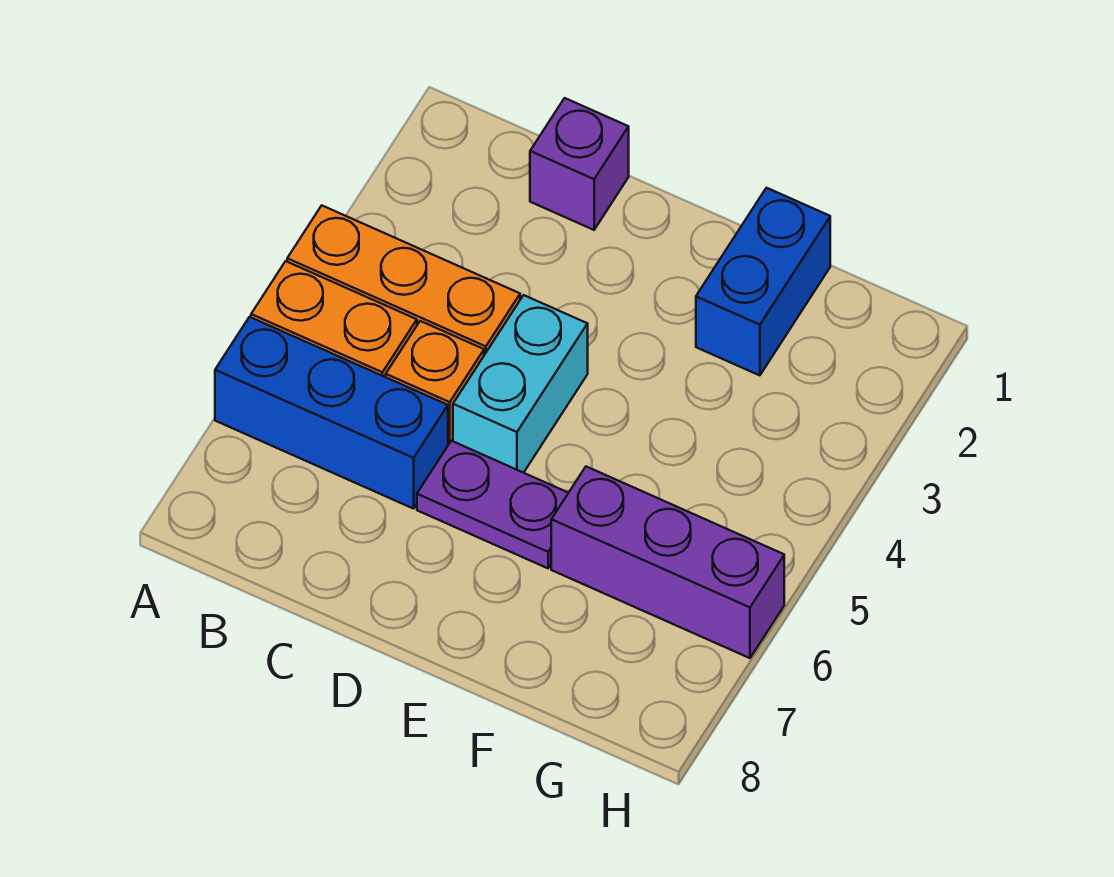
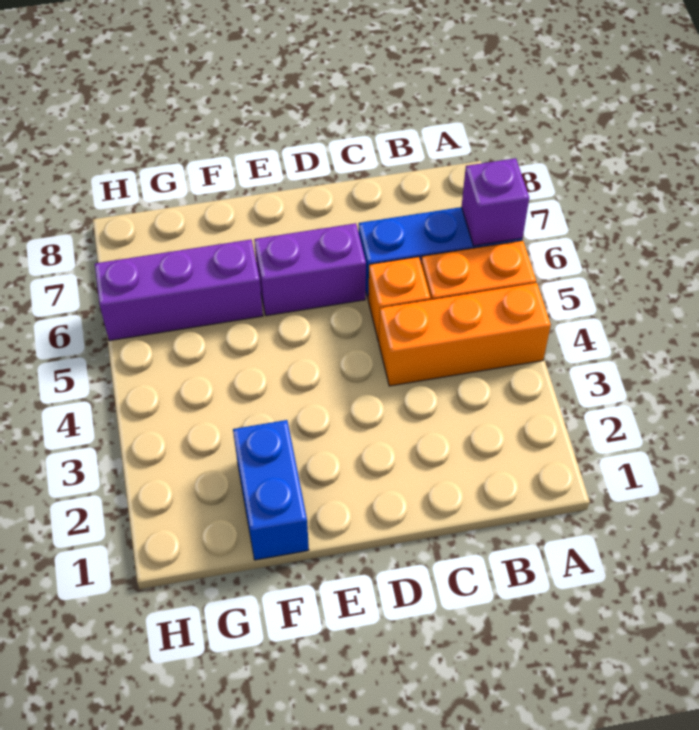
purple 1x1 brick [530,98,629,230] -> purple 1x1 brick moved to [462,158,529,246]
cyan 1x2 brick [453,295,588,473] -> none
purple 1x2 plate [417,441,568,568] -> purple 1x2 brick [254,223,366,316]

